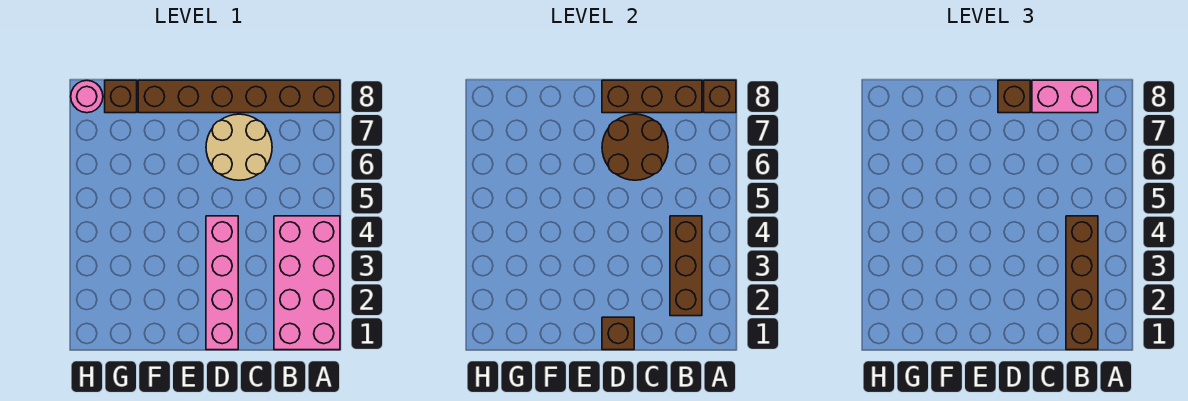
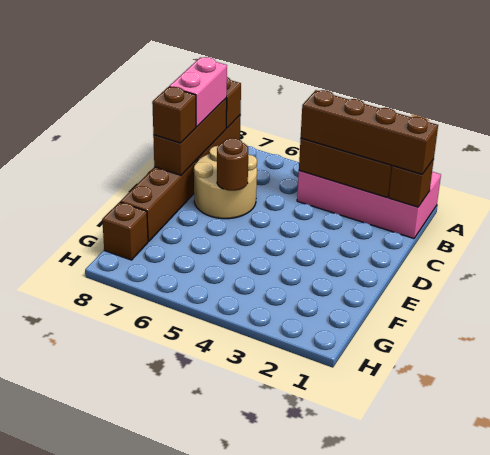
brown 2x2 round brick [602,114,668,180] -> brown 1x1 round brick [217,138,248,191]
pink 1x4 brick [206,216,238,350] -> none
brown 1x1 brick [602,317,634,350] -> brown 1x1 brick moved to [389,159,434,207]
pink 1x1 round brick [71,80,103,113] -> none

